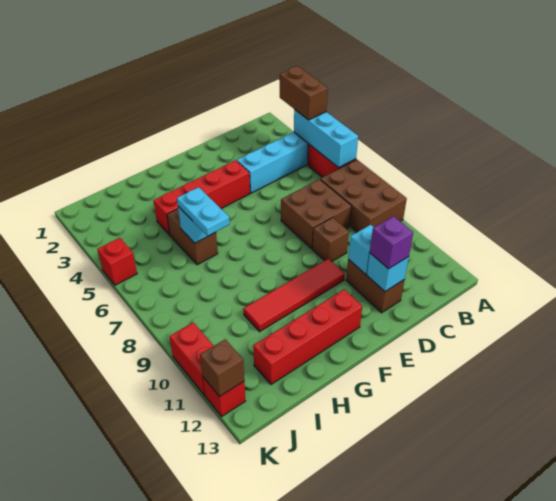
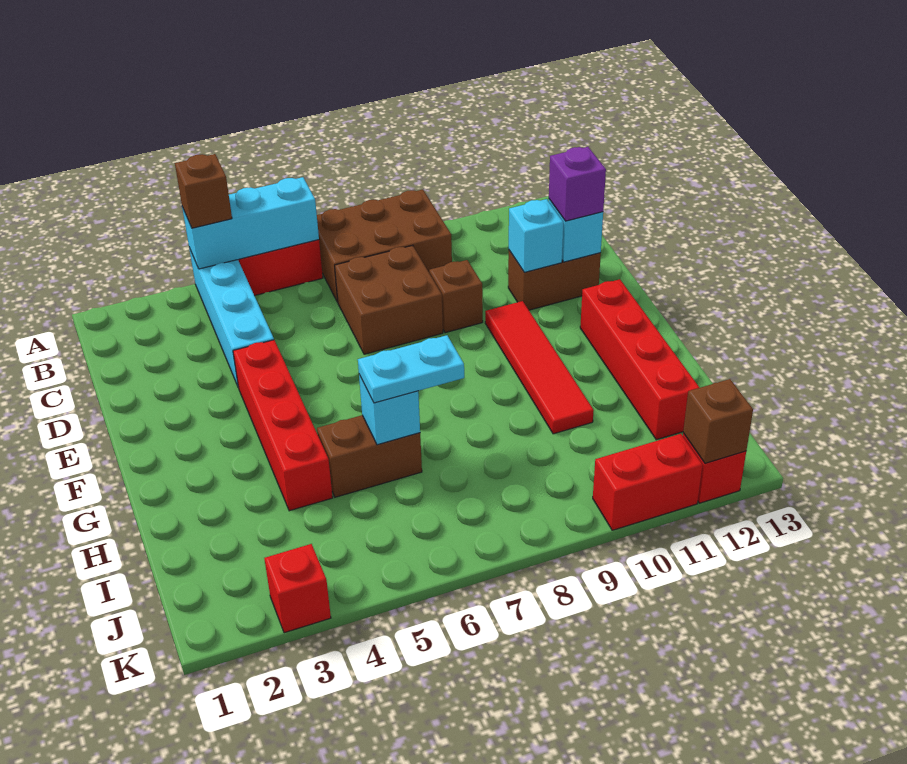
brown 1x2 brick [280,66,328,120] -> brown 1x1 brick [175,154,232,228]
red 1x1 brick [97,238,137,285] -> red 1x1 brick moved to [264,544,331,633]

